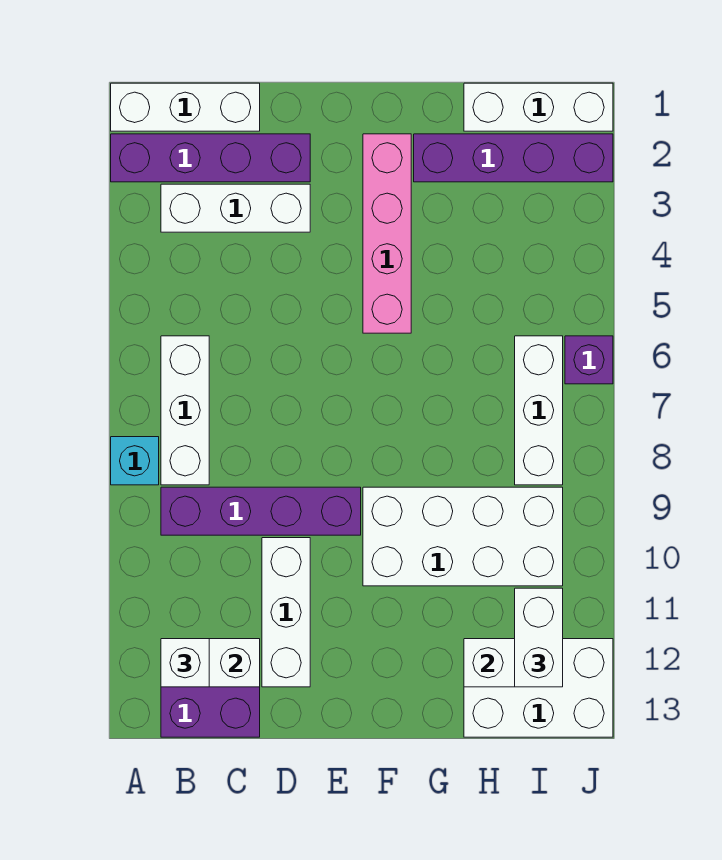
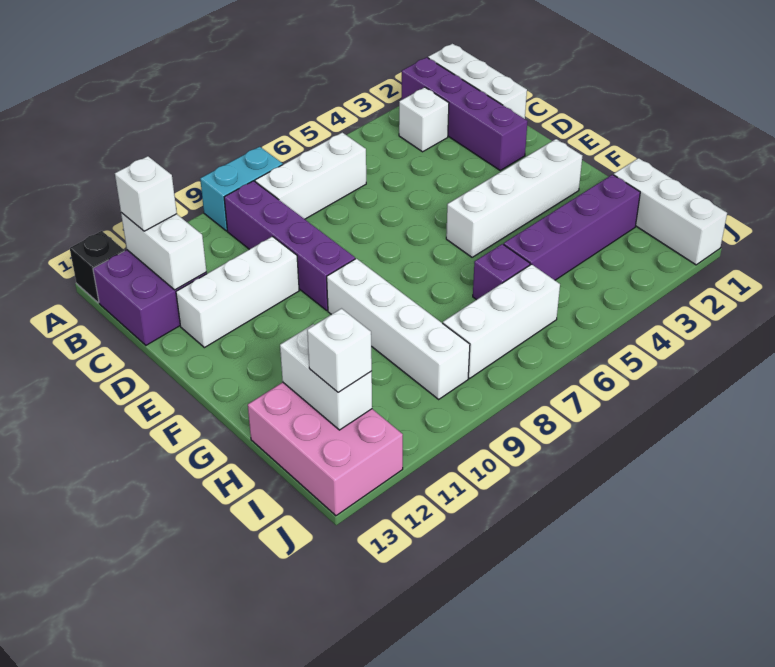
cyan 1x1 brick [111,437,159,485] -> cyan 1x2 brick [200,147,283,231]
none -> black 1x1 brick [70,231,124,303]
white 1x3 brick [161,184,310,232] -> white 1x1 brick [399,87,449,152]
pink 1x4 brick [363,134,411,333] -> white 1x4 brick [446,139,582,257]
white 2x4 brick [363,487,563,586] -> white 1x4 brick [327,259,470,399]
purple 1x4 brick [414,134,613,182] -> purple 1x4 brick turned to [504,175,640,280]
white 2x3 brick [464,639,613,737] -> pink 2x3 brick [248,382,403,516]
white 1x2 brick [515,588,563,687] -> white 1x1 brick [307,309,372,393]
purple 1x1 brick [565,336,613,384] -> purple 1x1 brick moved to [473,244,530,300]

